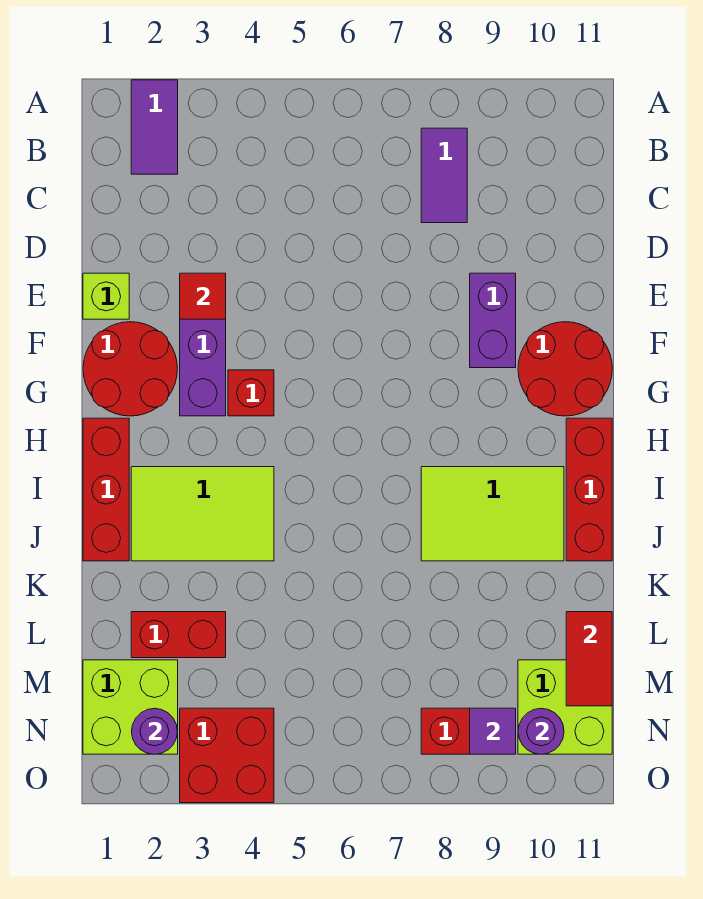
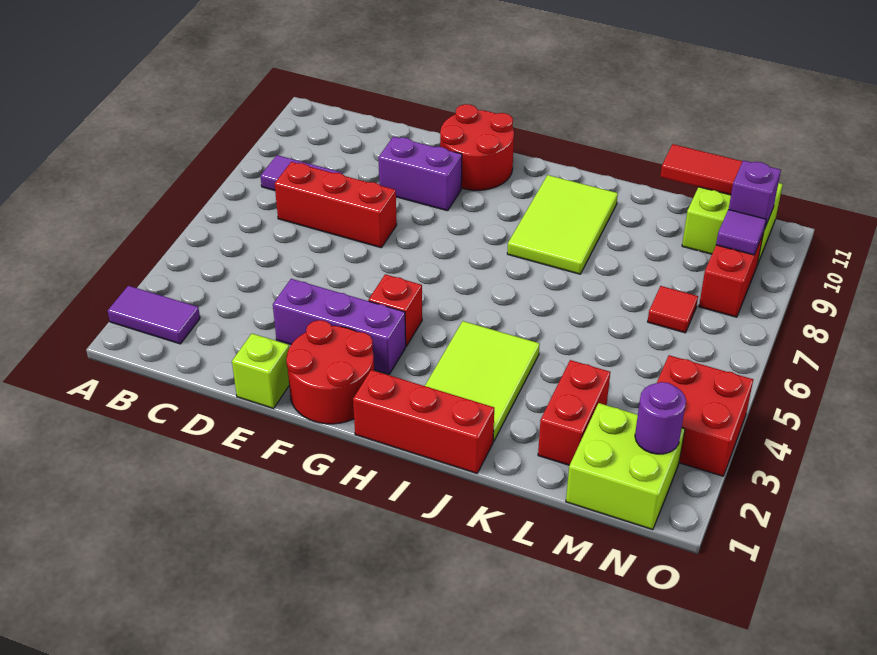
red 1x1 tile [180,273,226,319] -> red 1x1 tile moved to [648,286,698,333]
red 1x3 brick [566,418,612,561] -> red 1x3 brick moved to [275,162,397,248]
purple 1x1 round brick [518,708,564,754] -> purple 1x1 brick [728,160,781,227]

